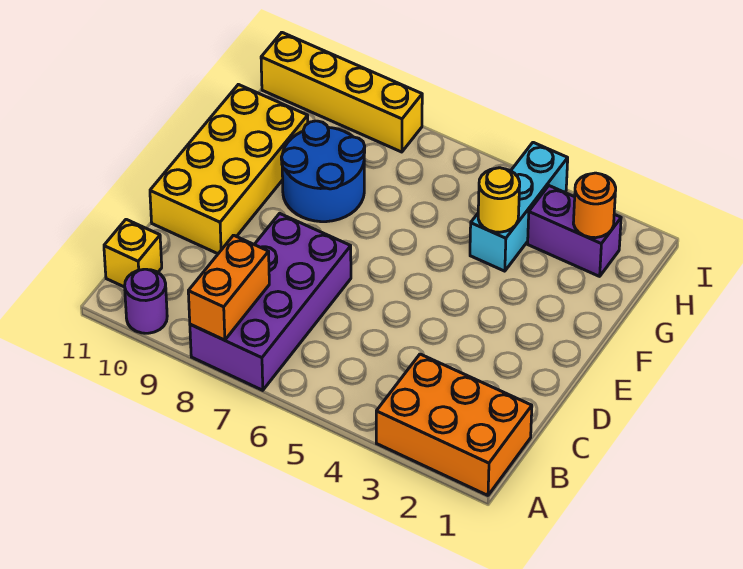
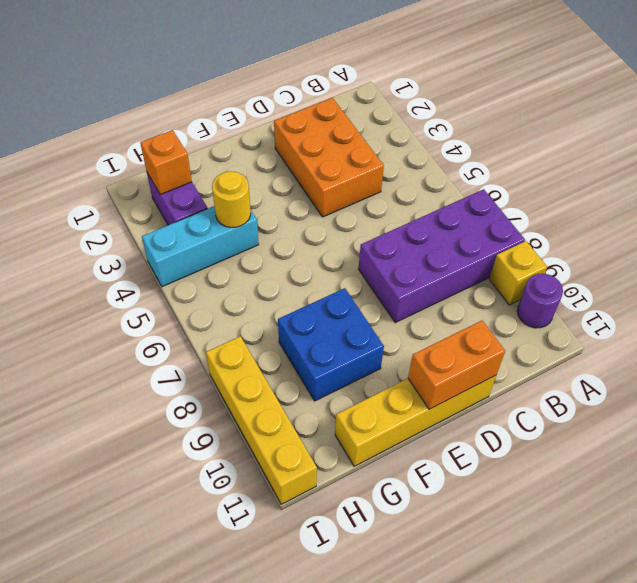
orange 2x3 brick [376,354,532,495] -> orange 2x3 brick moved to [274,98,384,217]
orange 1x2 brick [188,235,269,340] -> orange 1x2 brick moved to [408,321,505,409]
yellow 1x1 brick [104,219,162,287] -> yellow 1x1 brick moved to [489,241,547,305]
yellow 2x4 brick [150,84,308,254] -> yellow 1x4 brick [335,375,496,466]
blue 2x2 round brick [281,121,365,222] -> blue 2x2 brick [278,288,384,401]
orange 1x1 round brick [573,173,616,238] -> orange 1x1 brick [140,130,192,195]

